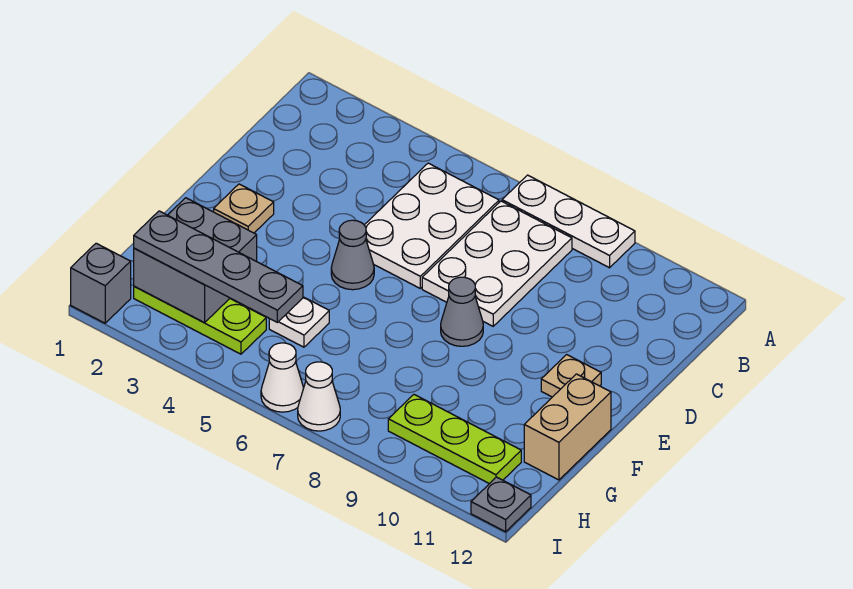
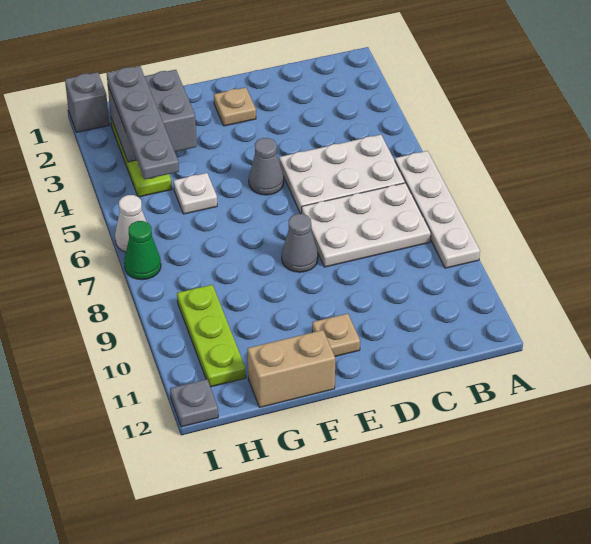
white 1x3 plate [502,175,635,268] -> white 1x4 plate [395,151,480,268]
white 1x1 cone [298,362,340,431] -> green 1x1 cone [124,221,161,280]

